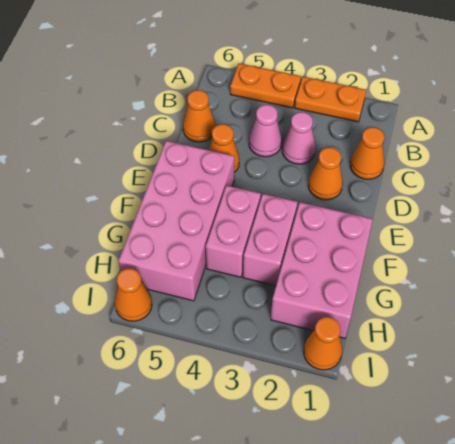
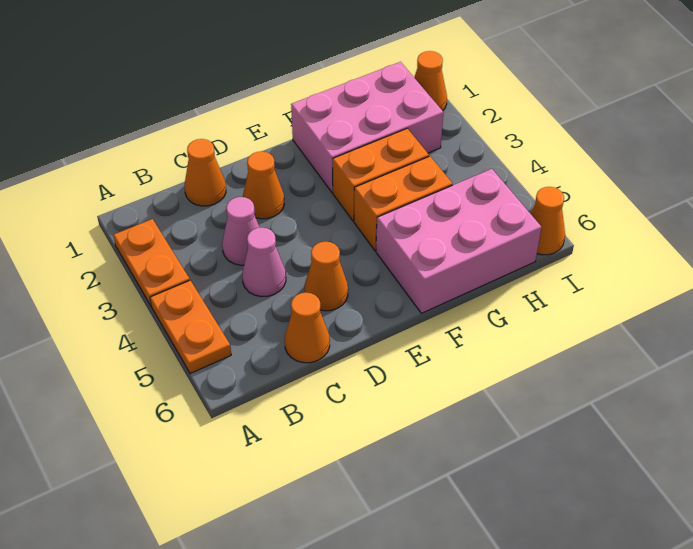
pink 2x4 brick [118,141,234,301] -> pink 2x3 brick [376,169,541,313]
pink 1x2 brick [243,194,298,286] -> orange 1x2 brick [333,129,429,221]
pink 1x2 brick [206,185,261,277] -> orange 1x2 brick [354,156,453,251]

